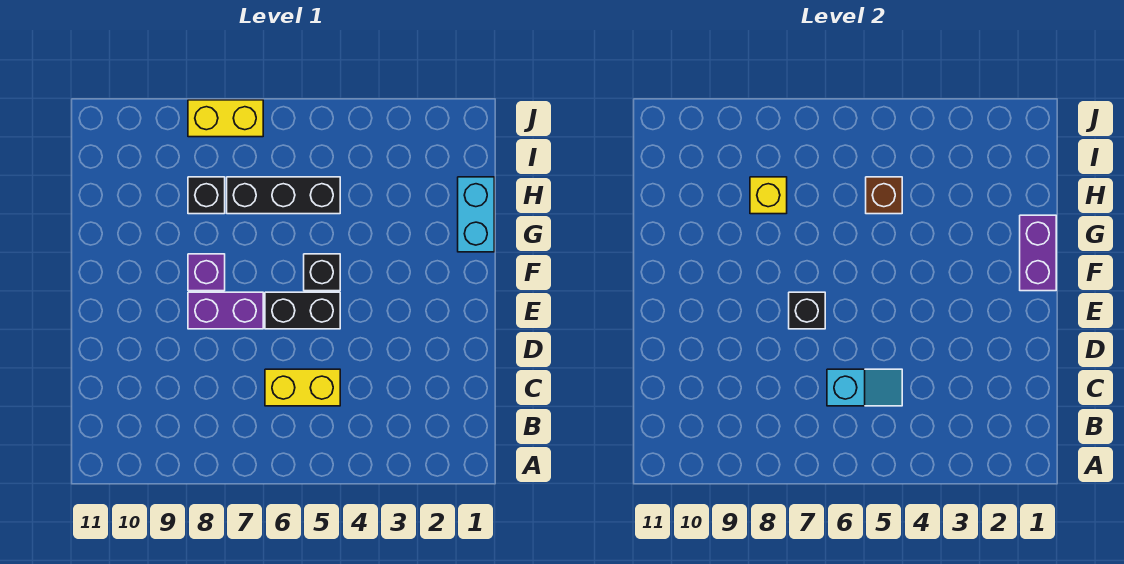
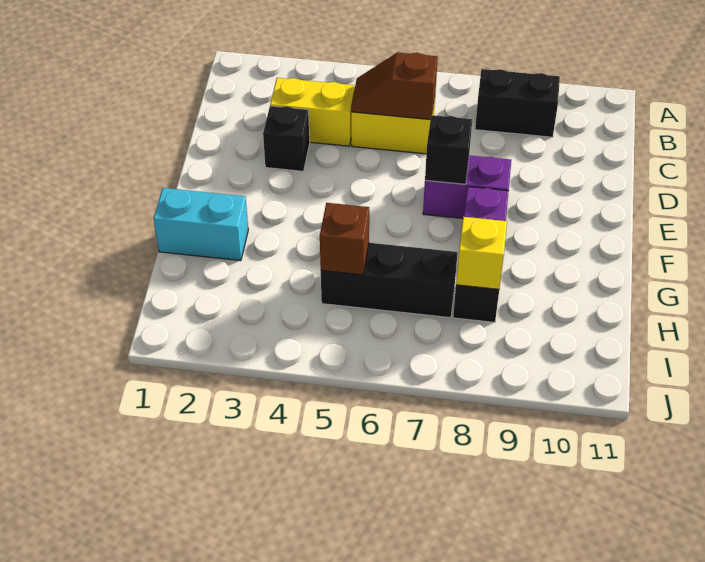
cyan 1x2 slope [827,369,902,406] -> brown 1x2 slope [351,52,438,120]
black 1x2 brick [265,292,340,329] -> black 1x2 brick moved to [475,69,560,137]
purple 1x2 brick [1020,215,1056,291] -> none
black 1x1 brick [304,254,340,291] -> black 1x1 brick moved to [263,106,310,171]
cyan 1x2 brick [458,177,494,252] -> cyan 1x2 brick turned to [154,188,248,261]
yellow 1x2 brick [188,100,263,137] -> yellow 1x2 brick moved to [270,78,355,146]

